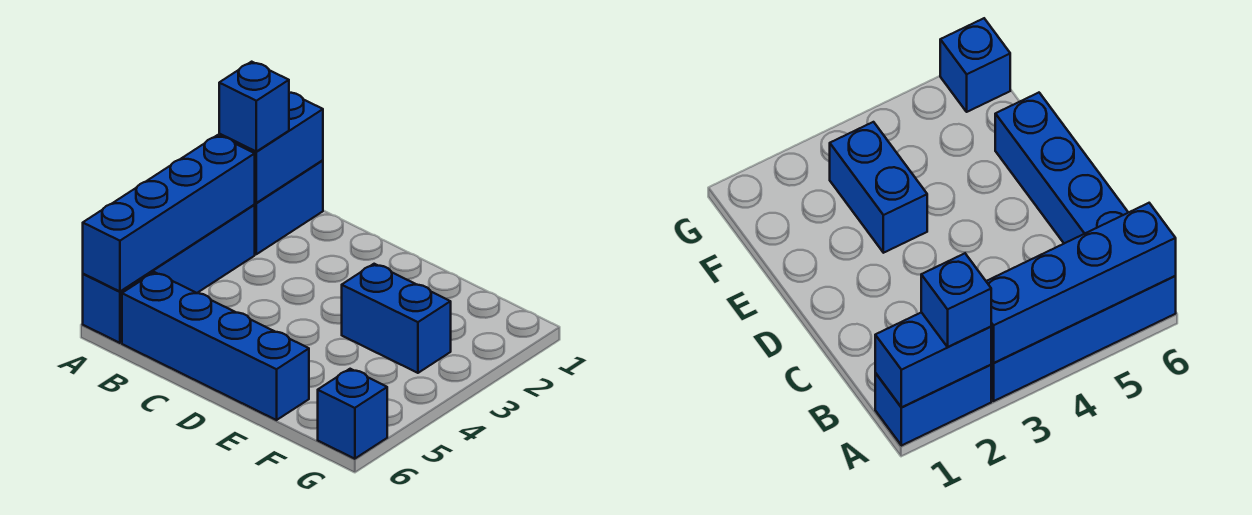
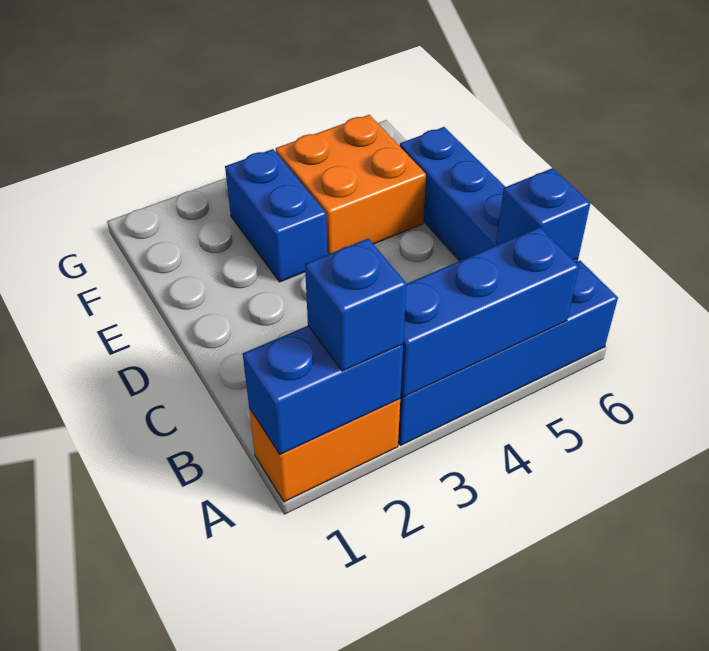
blue 1x2 brick [254,160,323,254] -> orange 1x2 brick [249,399,400,502]
blue 1x4 brick [83,135,255,291] -> blue 1x3 brick [401,227,579,397]
none -> orange 2x2 brick [276,115,426,255]
blue 1x1 brick [318,369,387,459] -> blue 1x1 brick moved to [496,168,590,260]

